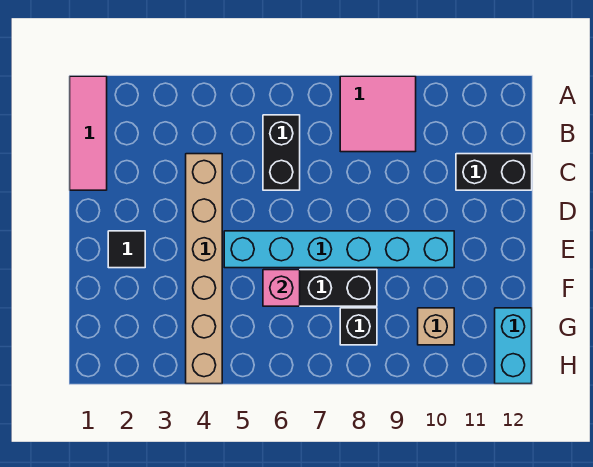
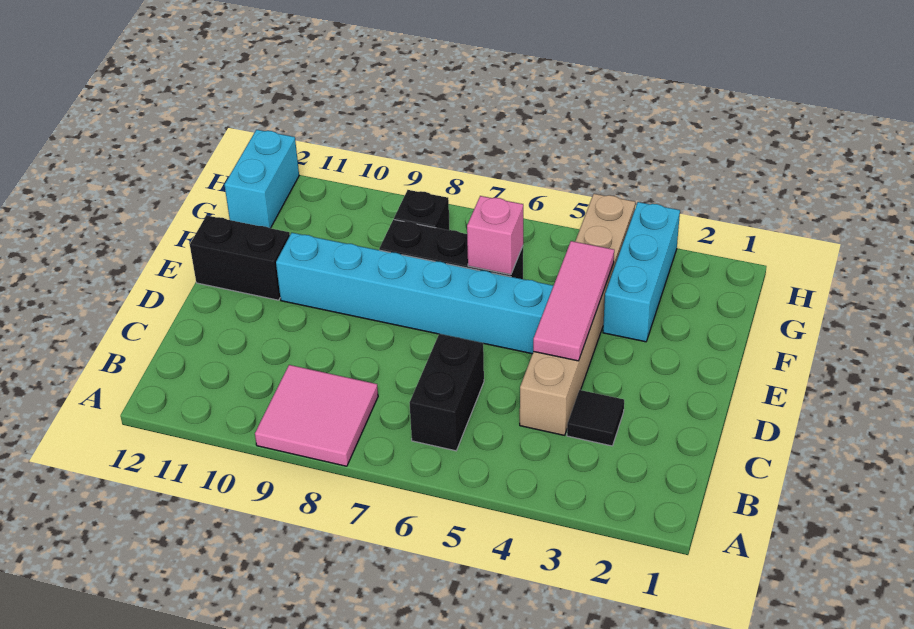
pink 1x3 tile [70,76,107,190] -> pink 1x3 tile moved to [533,241,614,361]
black 1x2 brick [456,154,532,190] -> black 1x2 brick moved to [190,216,290,300]
black 1x1 tile [108,231,145,268] -> black 1x1 tile moved to [567,390,624,446]
none -> cyan 1x3 brick [603,202,680,342]
tan 1x1 brick [418,308,454,345] -> none

